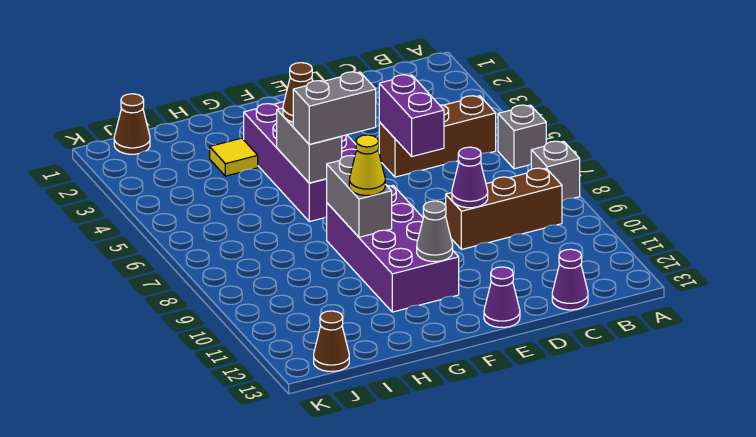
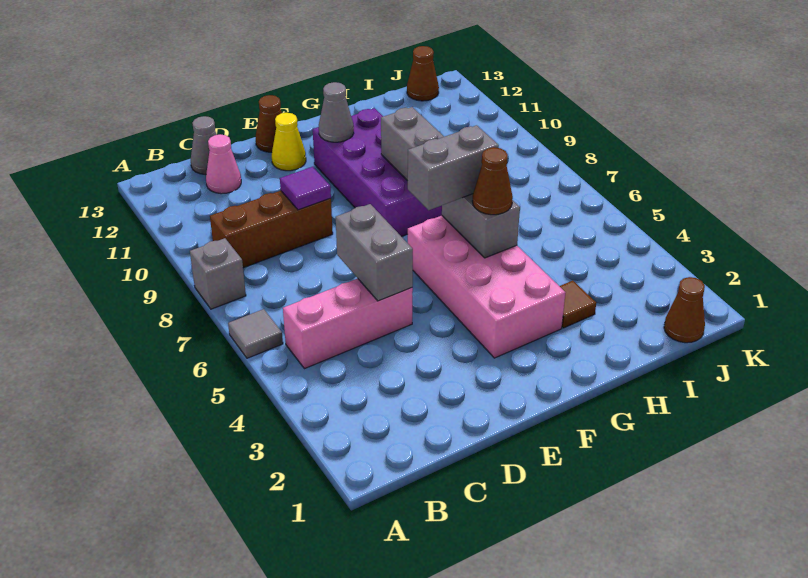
grey 1x1 brick [498,105,546,169] -> grey 1x1 tile [228,309,283,358]
brown 1x3 brick [379,96,496,177] -> pink 1x3 brick [283,279,413,369]
none -> pink 1x1 cone [206,134,241,194]
purple 1x1 cone [552,249,588,310] -> grey 1x1 cone [191,116,217,175]
purple 1x2 brick [379,75,444,156] -> grey 1x2 brick [336,204,413,301]
purple 1x1 cone [452,147,488,208] -> purple 1x1 tile [280,167,331,210]
purple 1x1 cone [484,267,520,327] -> brown 1x1 cone [256,95,282,152]
purple 2x4 brick [244,102,357,222] -> pink 2x4 brick [407,216,565,358]
yellow 1x1 cone [349,135,385,195] -> yellow 1x1 cone moved to [272,113,306,171]
yellow 1x1 tile [210,138,258,176] -> brown 1x1 tile [560,280,596,328]

